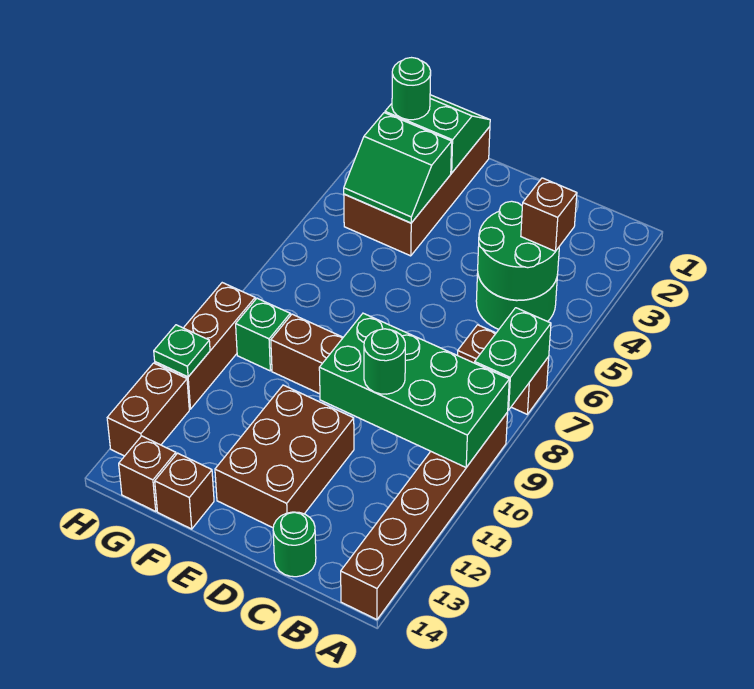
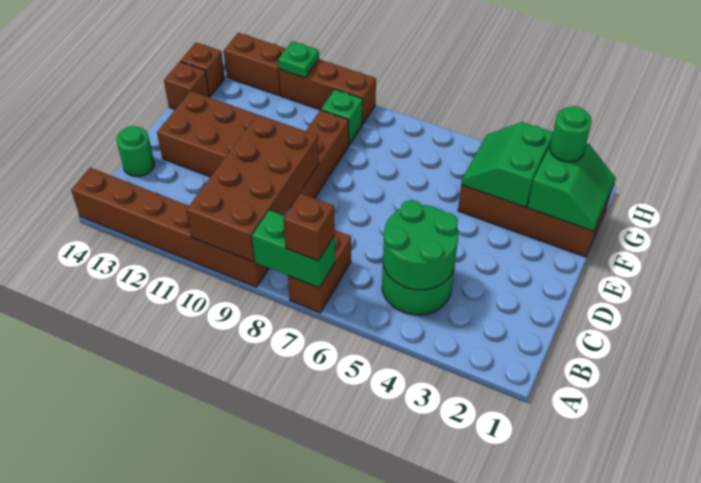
green 2x4 brick [319,313,509,467] -> brown 2x4 brick [186,114,319,262]
brown 1x1 brick [521,178,577,252] -> brown 1x1 brick moved to [283,194,335,261]
green 1x1 round brick [364,329,405,394] -> none

